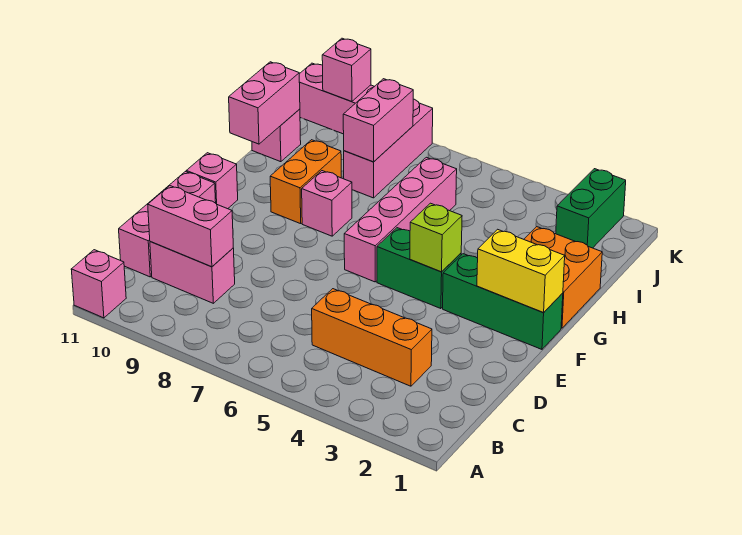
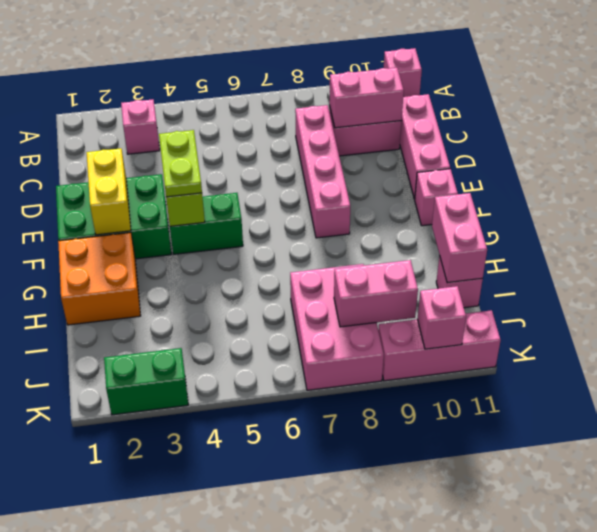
orange 1x3 brick [312,289,432,386] -> none
none -> lime 1x2 plate [159,130,202,197]
green 1x3 brick [443,254,563,349] -> green 2x3 brick [56,174,171,259]
yellow 1x2 brick [477,229,565,312] -> yellow 1x2 brick turned to [87,148,131,235]
pink 1x4 brick [344,157,457,282] -> pink 1x4 brick moved to [295,105,350,238]
pink 1x1 brick [302,171,352,236] -> pink 1x1 brick moved to [121,99,160,154]
orange 1x2 brick [270,140,341,224] -> none
pink 1x3 brick [344,99,433,198] -> pink 2x3 brick [290,264,384,390]
pink 1x2 brick [343,79,413,162] -> pink 1x2 brick turned to [334,260,418,327]
green 1x2 brick [556,169,626,248] -> green 1x2 brick turned to [104,348,188,415]

